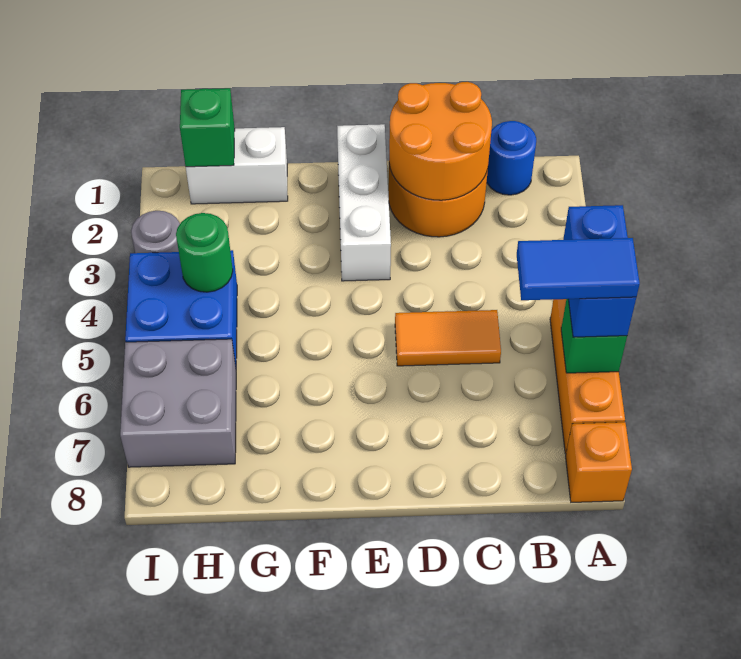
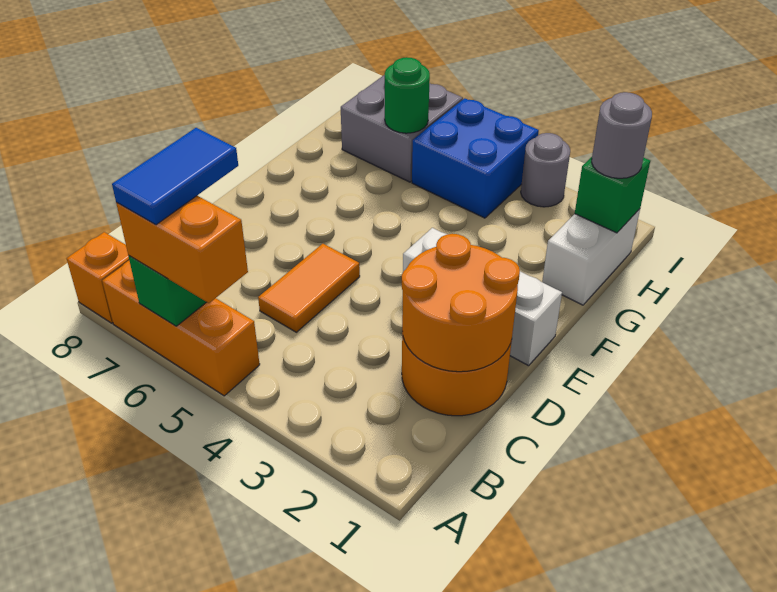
blue 1x2 brick [563,205,636,337] -> orange 1x2 brick [116,196,248,303]
blue 1x1 round brick [487,121,536,195] -> none
none -> grey 1x1 round brick [592,92,652,178]
green 1x1 round brick [176,213,233,292] -> green 1x1 round brick moved to [385,57,430,133]

